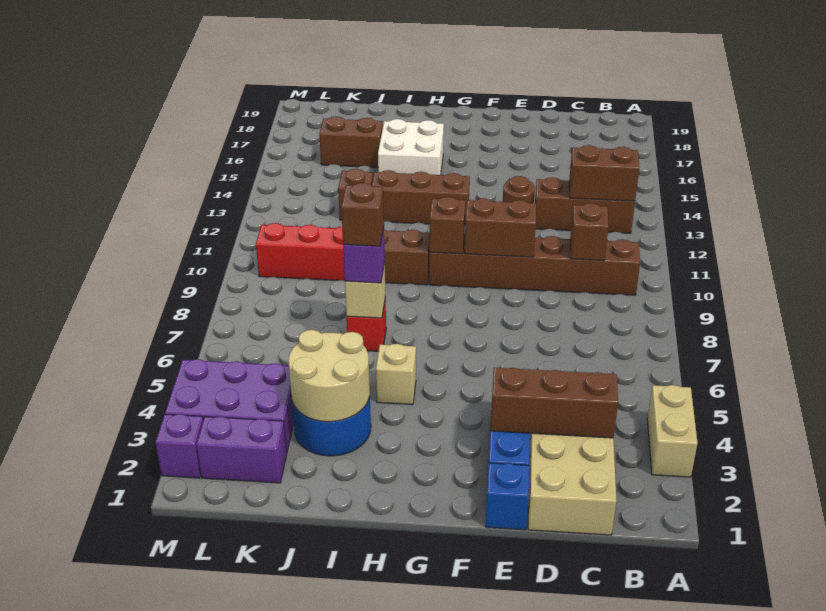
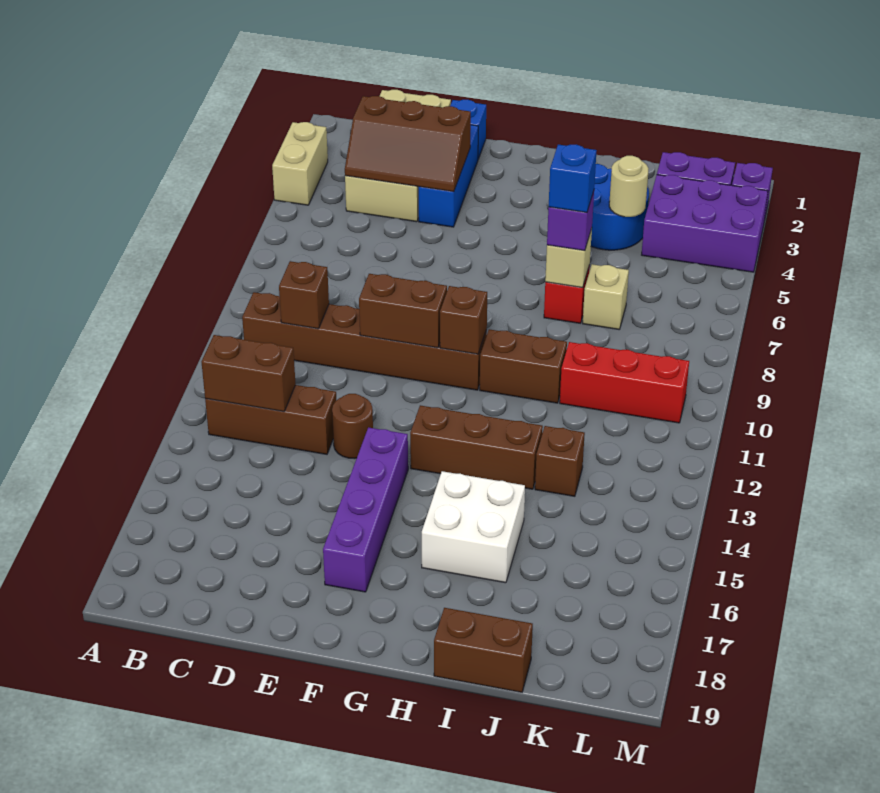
none -> purple 1x4 brick [323,427,408,592]
tan 1x1 brick [376,344,416,405] -> tan 1x1 brick moved to [583,264,629,329]
tan 2x2 round brick [288,330,370,422] -> tan 1x1 round brick [609,156,649,217]
brown 1x1 brick [341,183,384,246] -> blue 1x1 brick [549,145,597,212]
brown 1x2 brick [319,116,383,167] -> brown 1x2 brick moved to [434,608,533,692]

